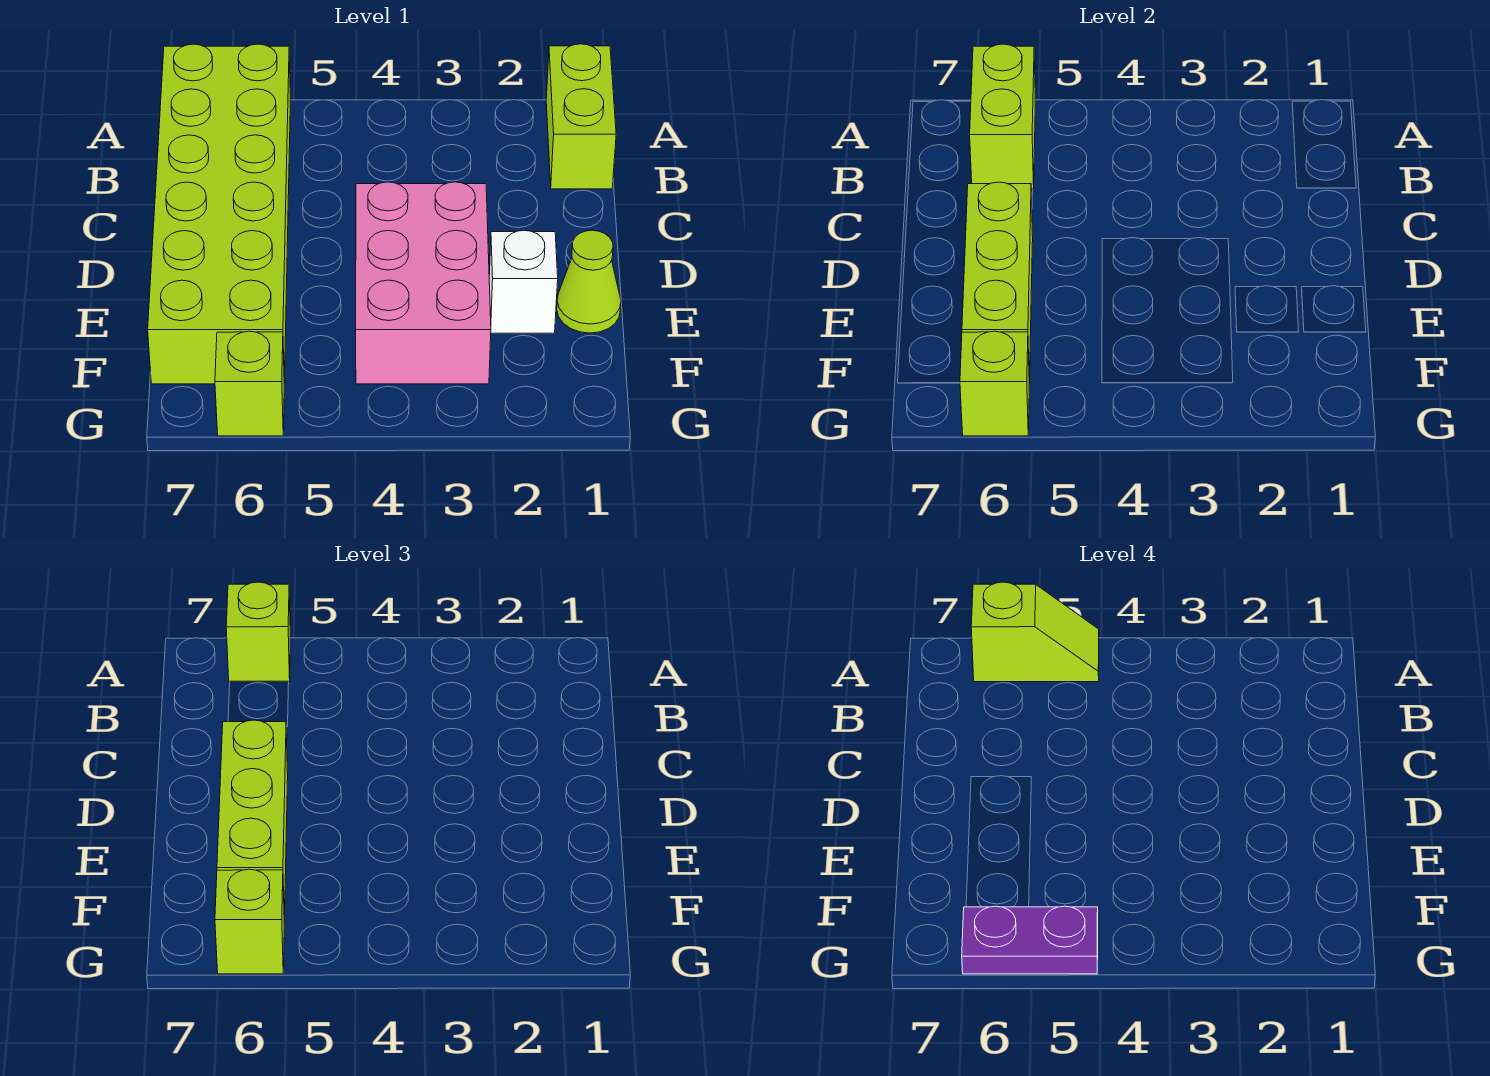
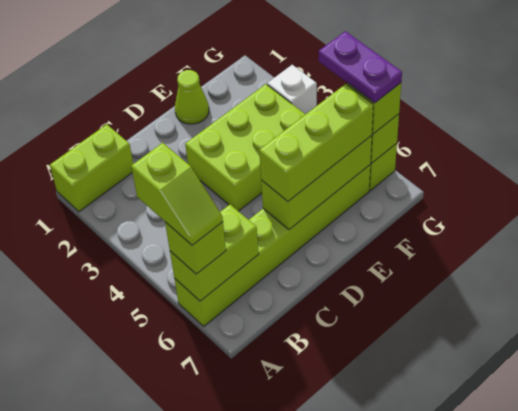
lime 1x2 slope [971,582,1099,682] -> lime 1x2 slope turned to [131,143,223,245]
lime 2x6 brick [148,44,290,384] -> lime 1x6 brick [174,165,370,326]
pink 2x3 brick [356,182,491,384] -> lime 2x3 brick [185,84,305,211]
white 1x1 brick [489,230,558,333] -> white 1x1 brick moved to [267,65,317,114]

